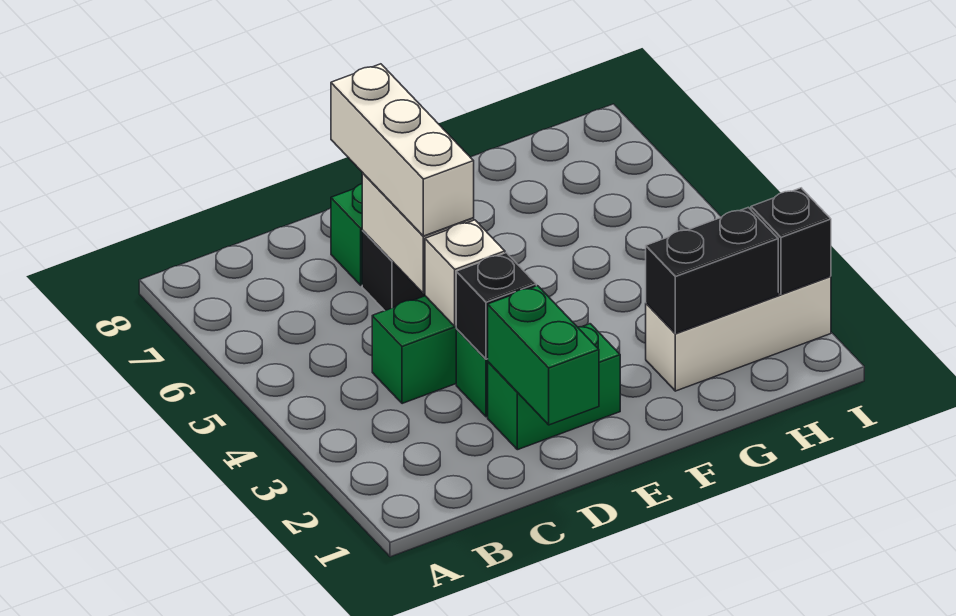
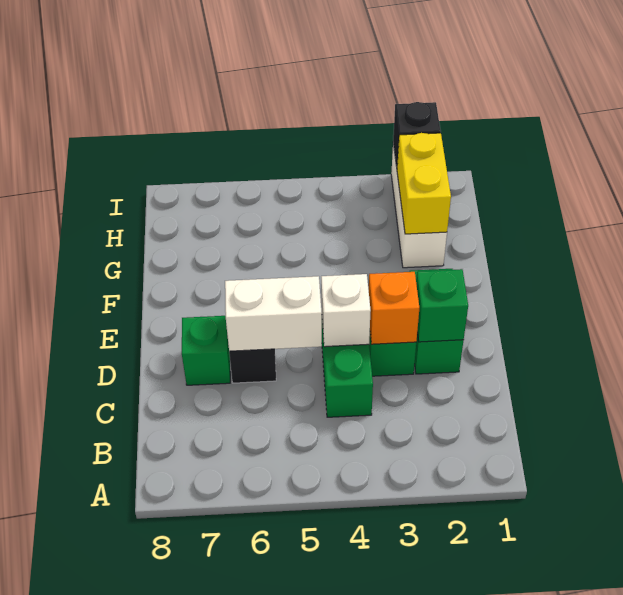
green 1x2 brick [488,286,599,425] -> green 1x1 brick [416,269,468,342]
black 1x1 brick [456,253,536,359] -> orange 1x1 brick [369,272,419,344]
white 1x3 brick [331,64,474,236] -> none
black 1x2 brick [646,207,778,334] -> yellow 1x2 brick [397,133,451,234]

